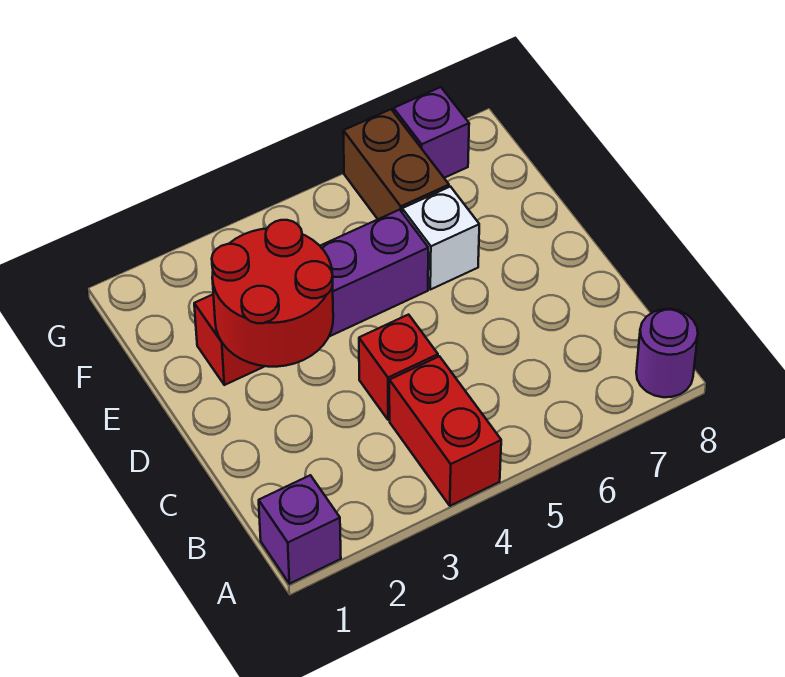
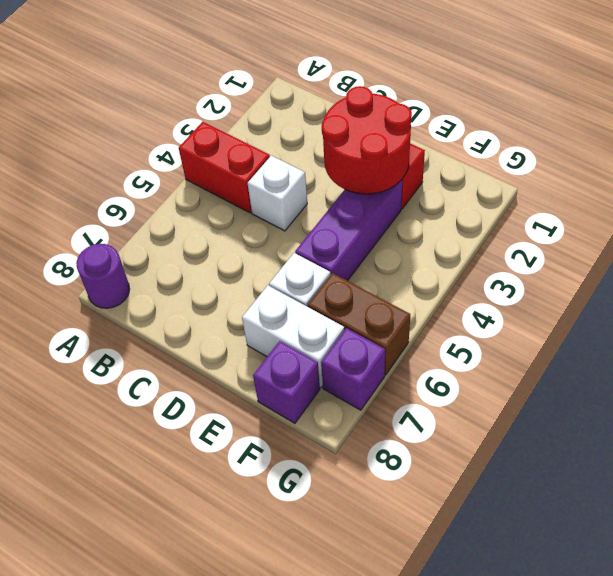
purple 1x1 brick [259,475,341,584] -> purple 1x1 brick moved to [253,341,320,423]
red 1x1 brick [359,315,438,420] -> white 1x1 brick [248,156,307,231]
none -> white 1x2 brick [242,285,344,387]

